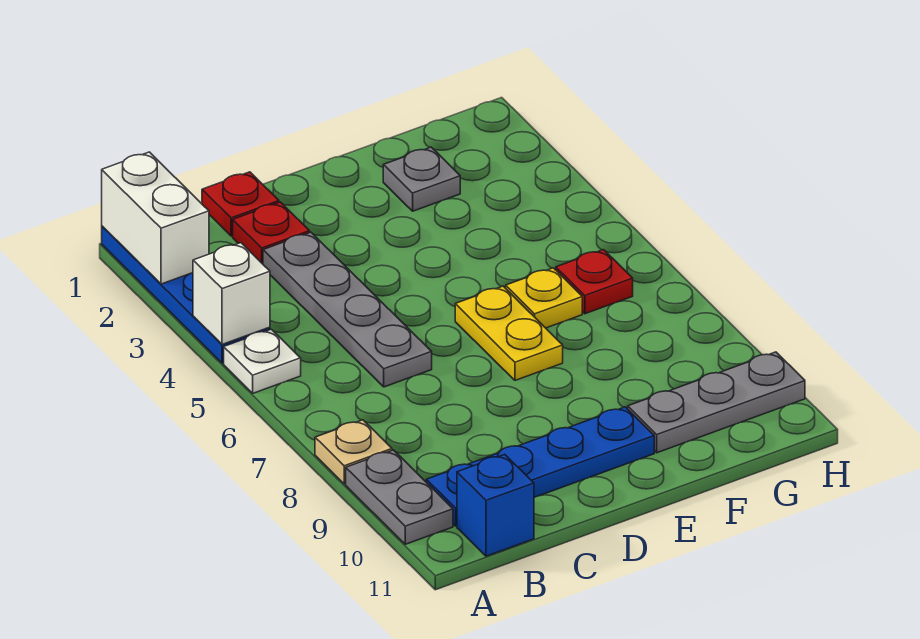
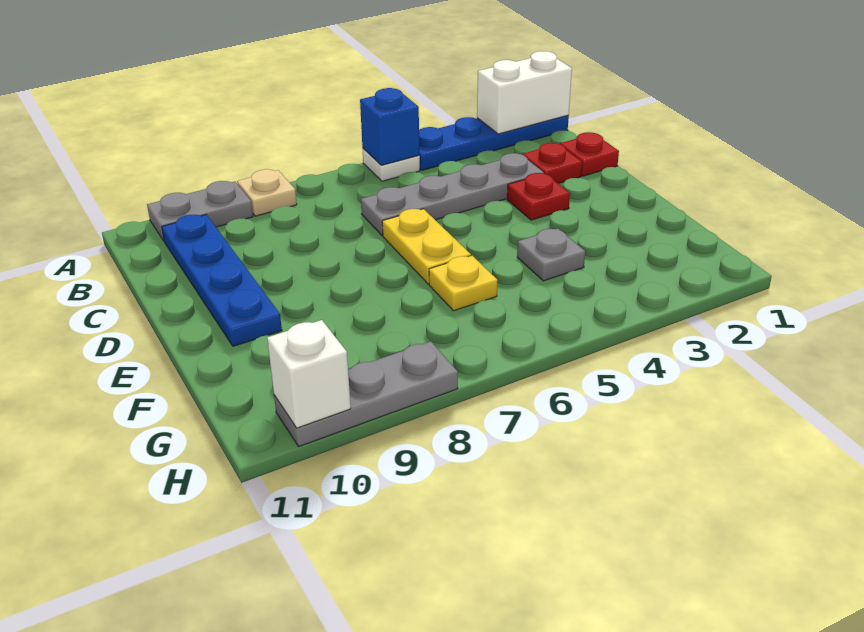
white 1x1 brick [193,243,270,344] -> white 1x1 brick moved to [267,320,351,428]
blue 1x1 brick [457,454,534,556] -> blue 1x1 brick moved to [360,88,419,165]
yellow 1x2 plate [455,286,563,380] -> yellow 1x2 plate turned to [382,209,471,284]
grey 1x1 plate [383,147,460,211] -> grey 1x1 plate moved to [517,229,585,281]
grey 1x3 plate [628,352,805,453] -> grey 1x3 plate turned to [274,341,458,446]
red 1x1 plate [556,250,633,314] -> red 1x1 plate moved to [507,173,570,220]

